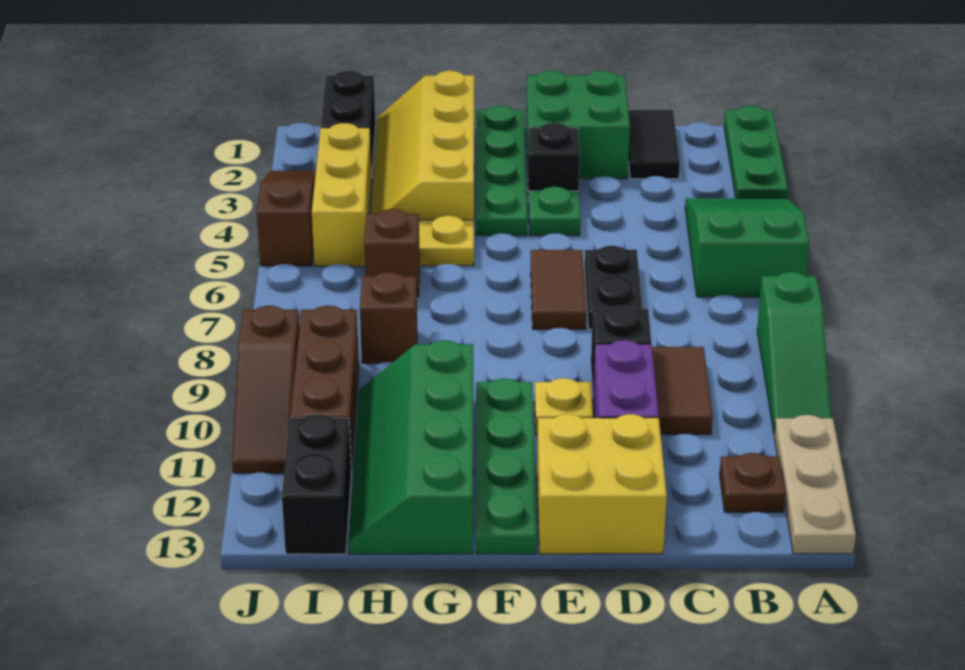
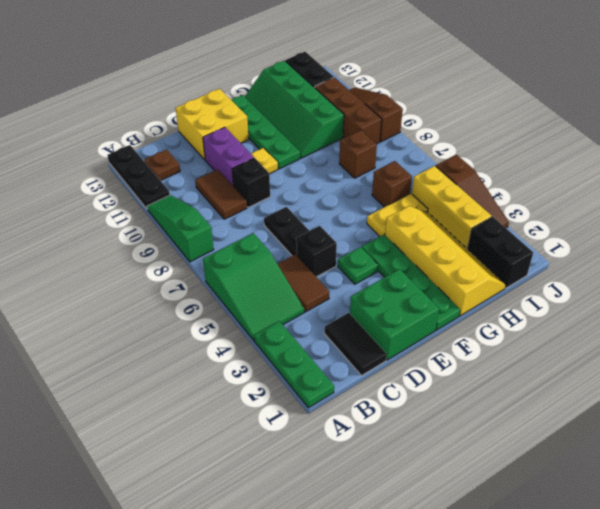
tan 1x3 plate [774,415,856,554] -> black 1x3 plate [107,145,170,209]
black 1x1 brick [528,123,580,202] -> black 1x1 brick moved to [296,226,337,277]
brown 1x2 tile [531,250,586,329] -> brown 1x2 tile moved to [278,254,329,312]
green 2x4 slope [349,340,473,554] -> green 2x4 slope turned to [245,60,344,158]

